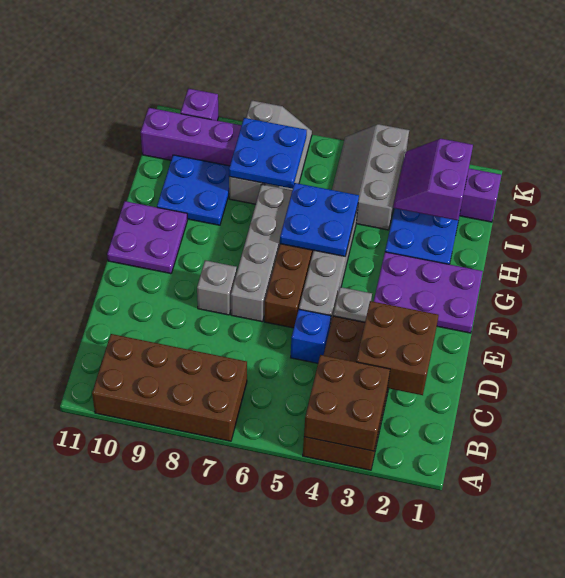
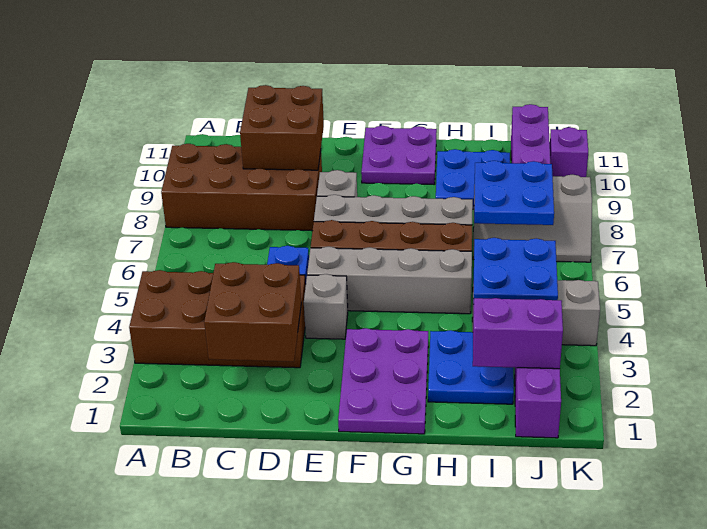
brown 2x2 brick [304,355,390,451] -> brown 2x2 brick moved to [240,85,324,170]
brown 2x4 brick [92,334,247,441] -> brown 2x4 brick turned to [161,144,322,231]
blue 2x2 plate [280,183,359,256] -> blue 2x2 plate moved to [473,238,558,303]

